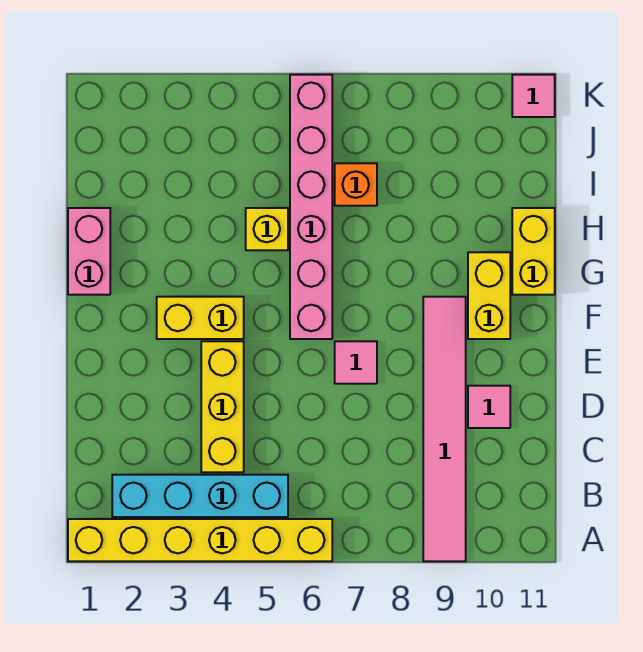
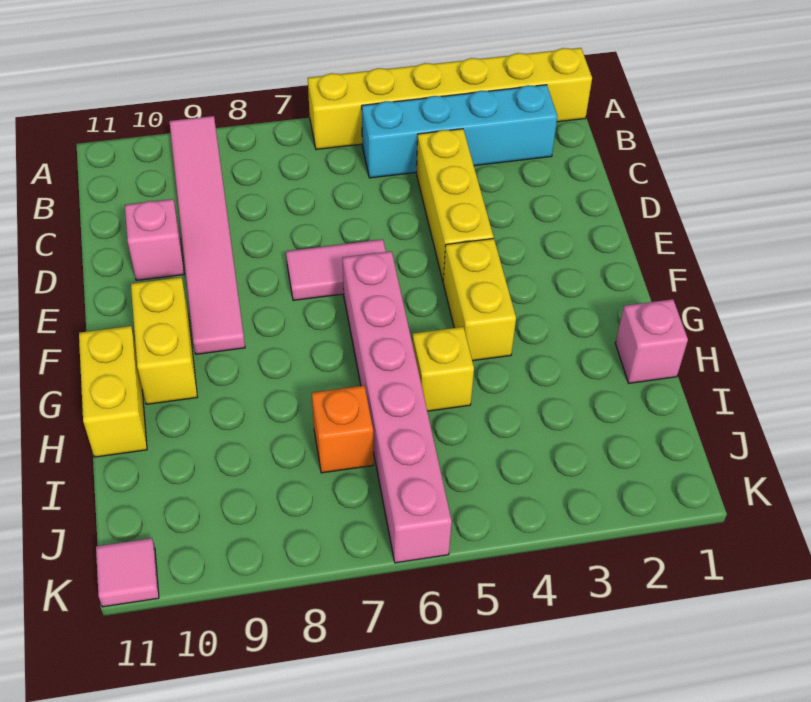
pink 1x1 tile [468,386,510,428] -> pink 1x1 brick [125,199,184,280]
pink 1x1 tile [335,341,377,384] -> pink 1x2 tile [286,239,386,301]
yellow 1x2 brick [157,297,244,339] -> yellow 1x2 brick turned to [443,238,516,361]
pink 1x2 brick [68,208,110,295] -> pink 1x1 brick [615,299,688,383]

